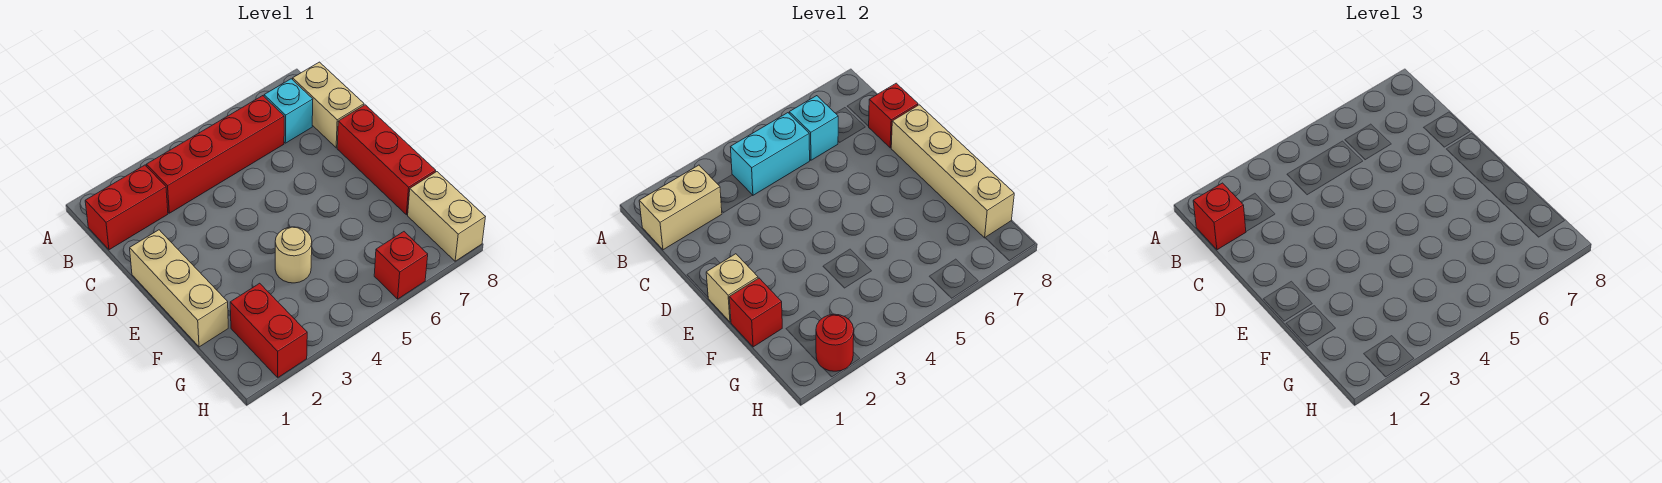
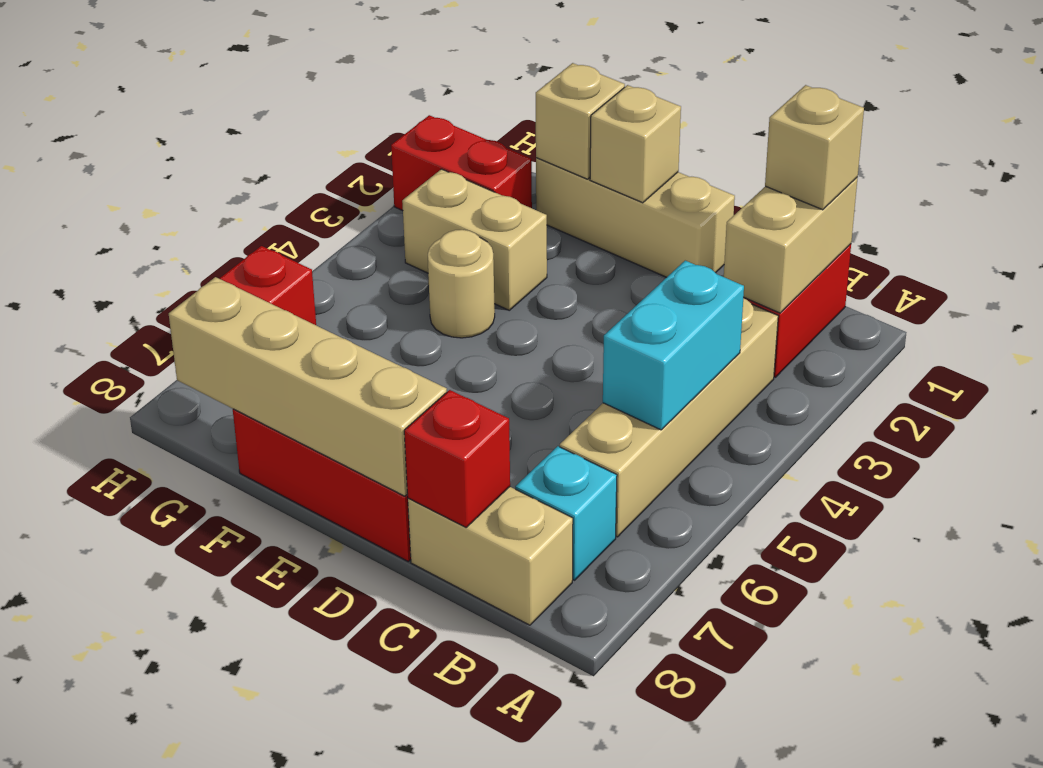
red 1x1 brick [1193,183,1246,250] -> tan 1x1 brick [765,85,864,210]
red 1x4 brick [146,96,284,213] -> tan 1x4 brick [560,298,778,537]
cyan 1x1 brick [789,96,838,160] -> none
red 1x1 brick [729,278,782,347] -> tan 1x1 brick [536,63,625,179]
tan 1x2 brick [408,172,485,261] -> tan 1x2 brick moved to [402,169,547,310]
red 1x1 round brick [816,314,854,371] -> none

